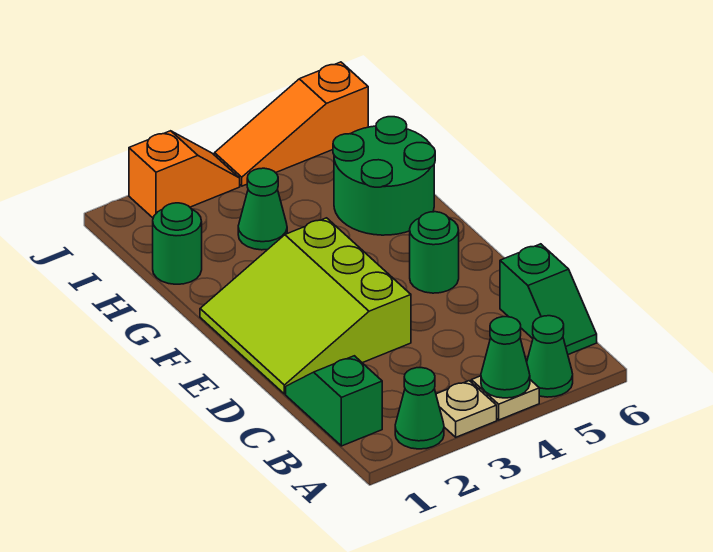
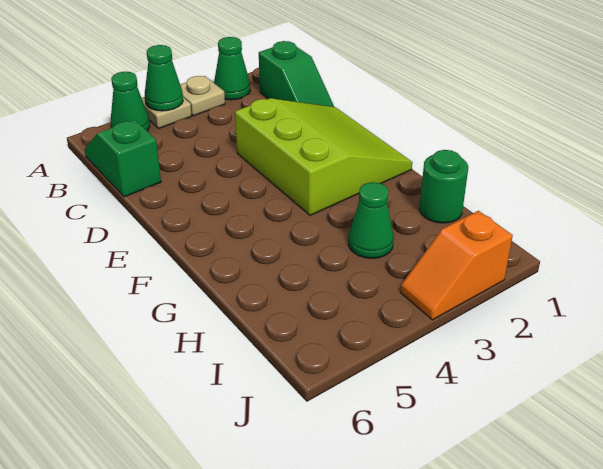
green 1x1 round brick [410,212,459,293] -> none
green 2x2 round brick [333,117,435,235] -> none
orange 1x3 slope [215,62,368,186] -> none

